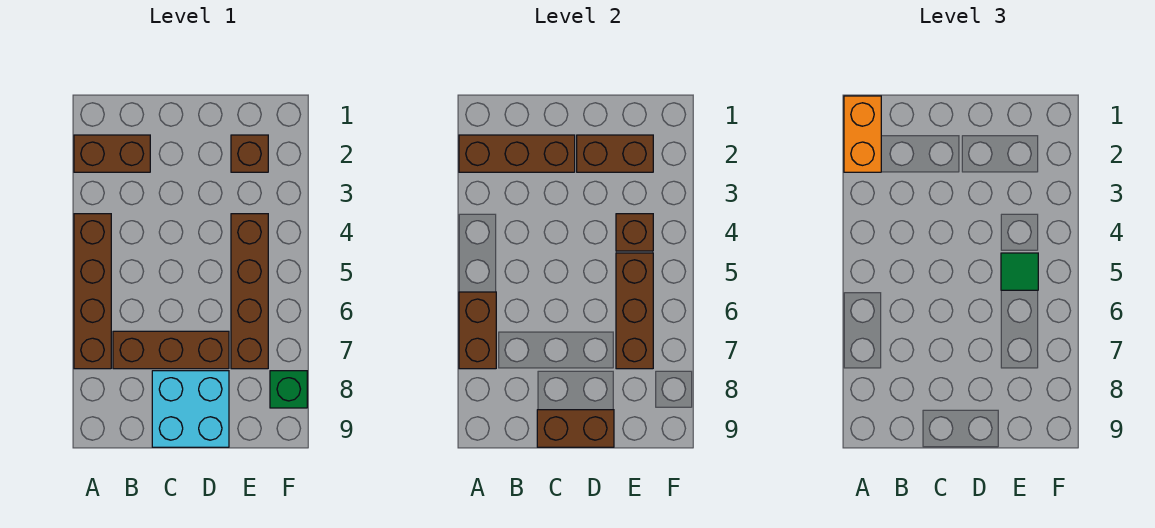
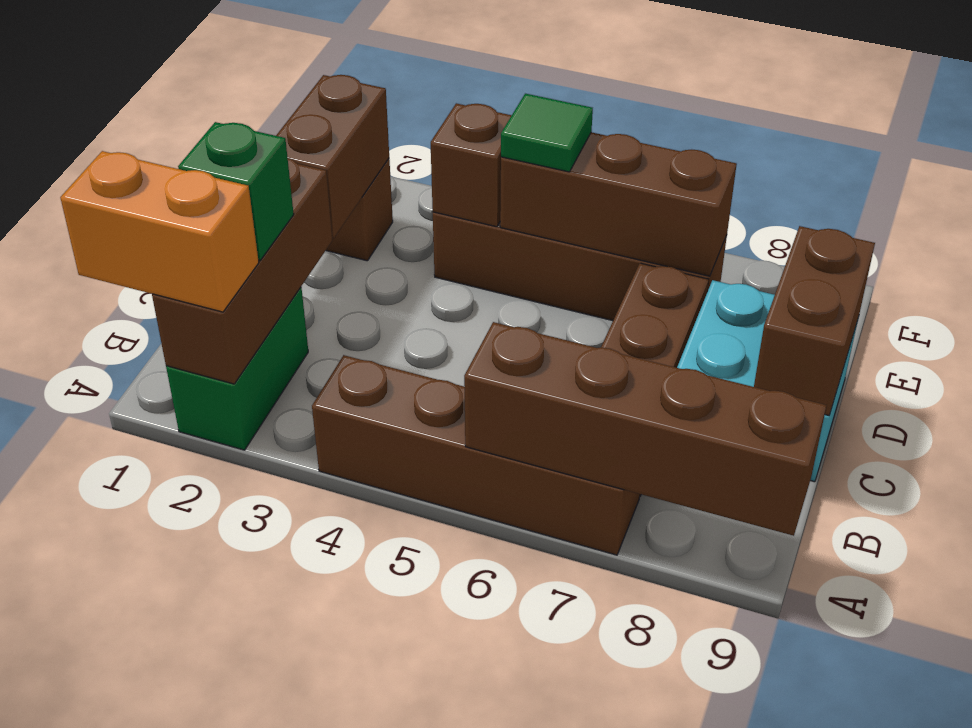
brown 1x2 brick [74,135,150,172] -> green 1x2 brick [166,287,308,450]
brown 1x2 brick [459,292,496,369] -> brown 1x4 brick [464,322,827,536]
green 1x1 brick [270,371,307,408] -> green 1x1 brick moved to [178,122,294,260]

